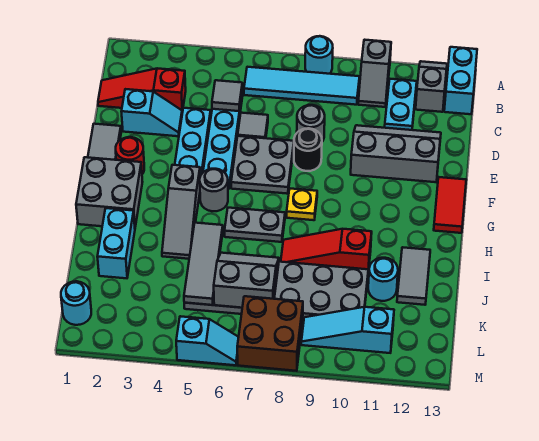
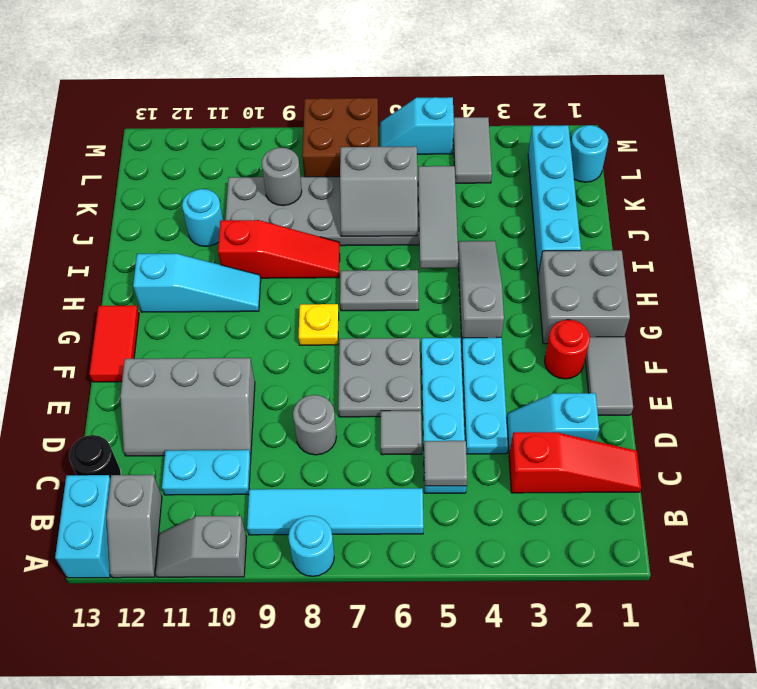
grey 1x2 slope [358,40,391,107] -> grey 1x2 slope turned to [155,516,246,577]
cyan 1x2 plate [385,79,417,130] -> cyan 1x2 plate turned to [162,450,251,495]
black 1x1 round brick [294,128,322,171] -> black 1x1 round brick moved to [69,435,121,478]
grey 1x1 round brick [200,169,228,211] -> grey 1x1 round brick moved to [262,148,302,206]
cyan 1x2 brick [97,208,135,278] -> cyan 1x4 brick [528,125,581,274]
grey 1x2 tile [397,247,430,305] -> grey 1x2 tile moved to [453,117,492,183]
cyan 1x3 slope [301,307,394,353] -> cyan 1x3 slope moved to [133,253,261,312]

